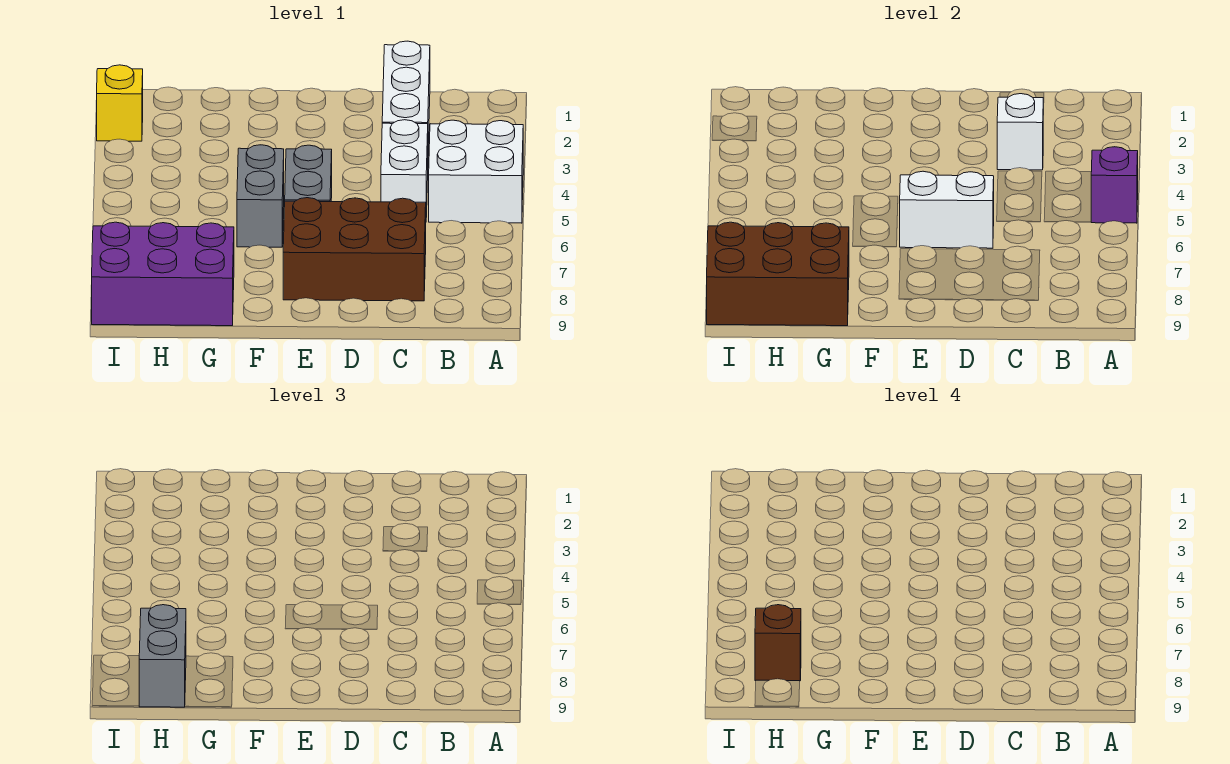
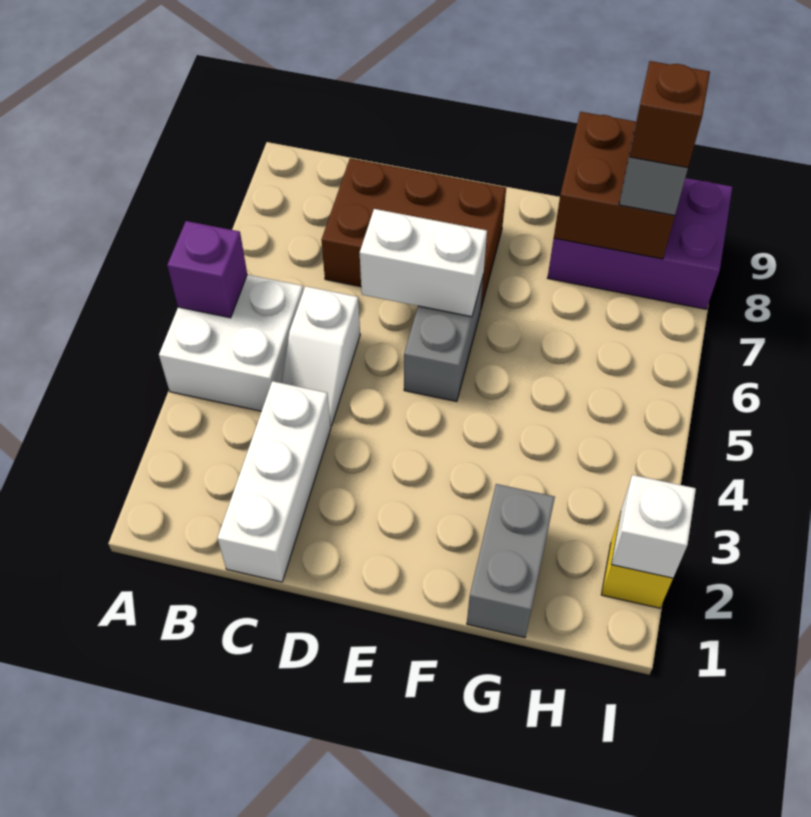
white 1x1 brick [997,94,1043,170] -> white 1x1 brick moved to [611,475,696,578]
white 1x2 brick [381,120,428,217] -> white 1x2 slope [282,286,360,426]
grey 1x2 brick [237,145,284,247] -> grey 1x2 brick moved to [467,484,555,638]
brown 2x3 brick [707,222,849,326] -> brown 2x2 brick [554,112,675,259]

